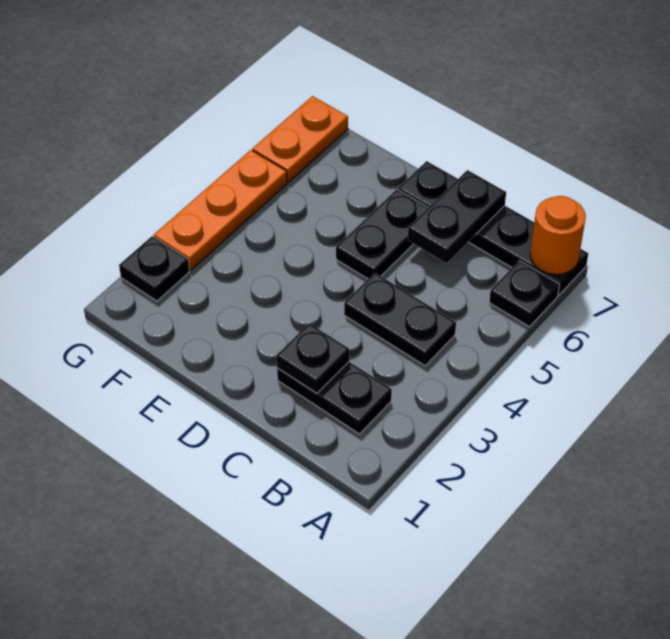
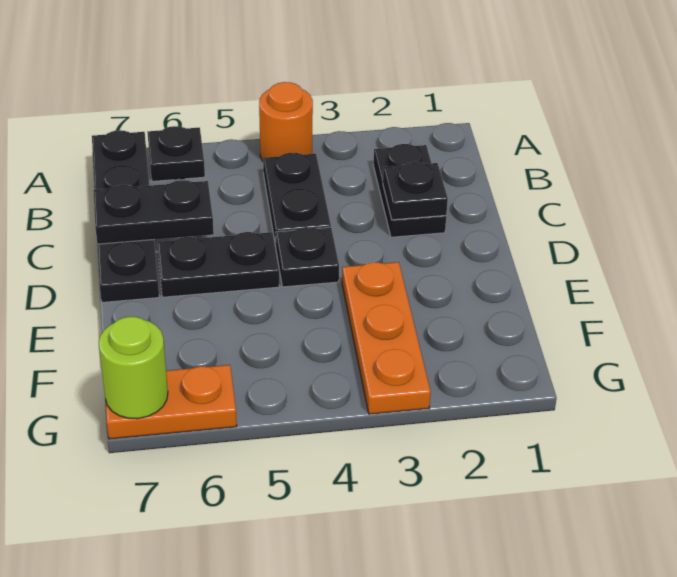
orange 1x1 round brick [530,196,586,274] -> orange 1x1 round brick moved to [259,82,313,161]
black 1x1 plate [119,236,190,301] -> black 1x1 plate moved to [276,227,339,287]
orange 1x3 plate [154,150,287,270] -> orange 1x3 plate turned to [342,262,431,414]
none -> lime 1x1 round brick [99,317,168,419]

